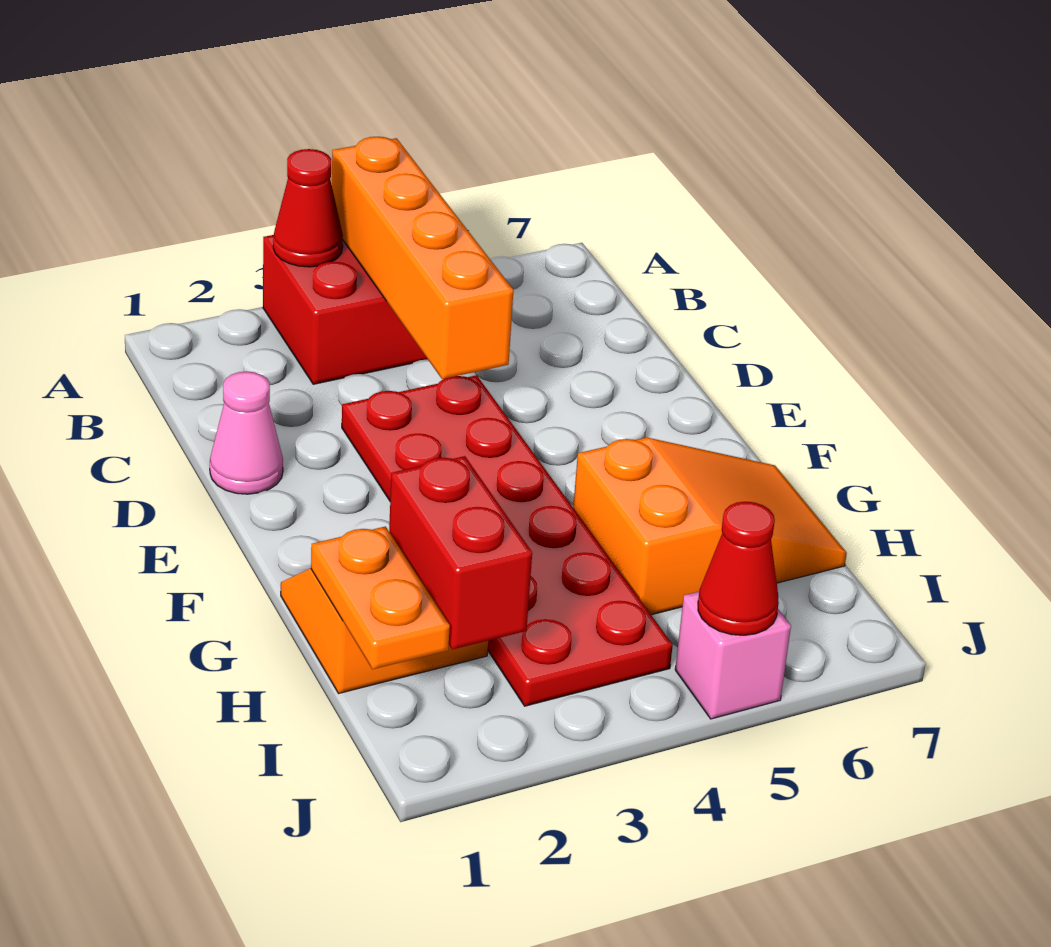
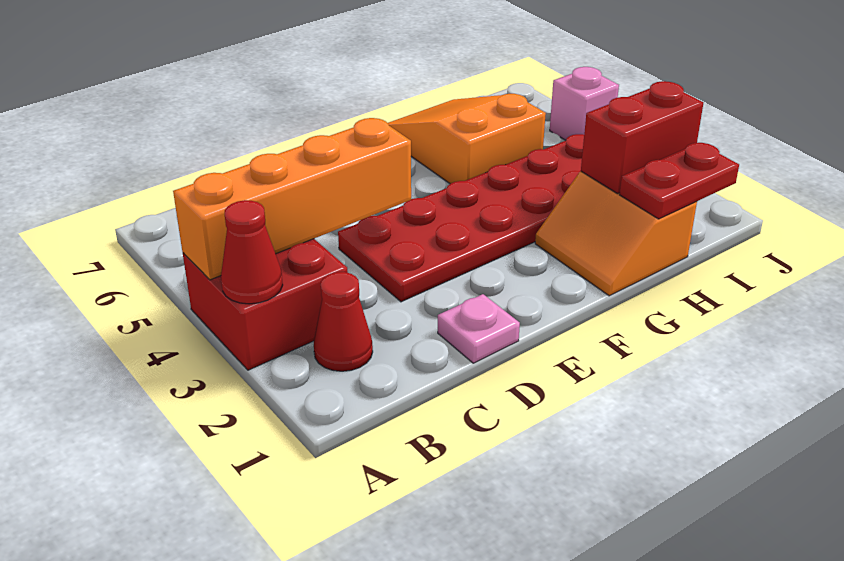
pink 1x1 cone [210,371,283,494] -> pink 1x1 plate [438,294,520,363]
orange 1x2 plate [311,527,450,669] -> red 1x2 plate [619,143,739,219]
red 1x1 cone [698,502,779,635] -> red 1x1 cone moved to [314,272,373,371]

